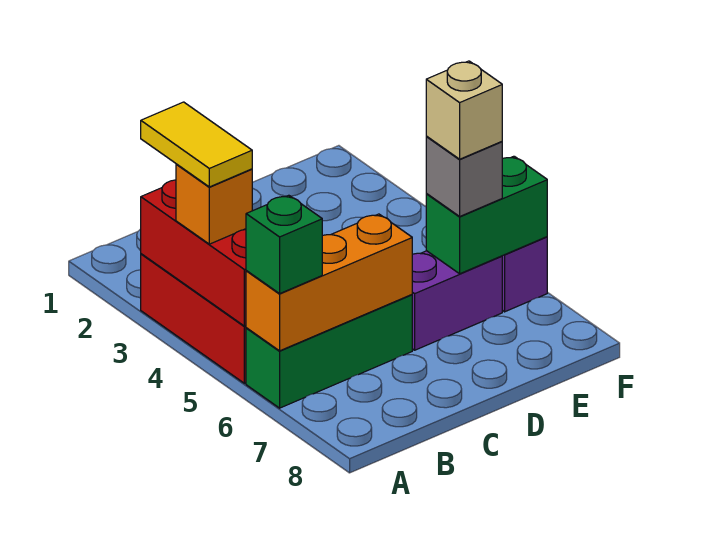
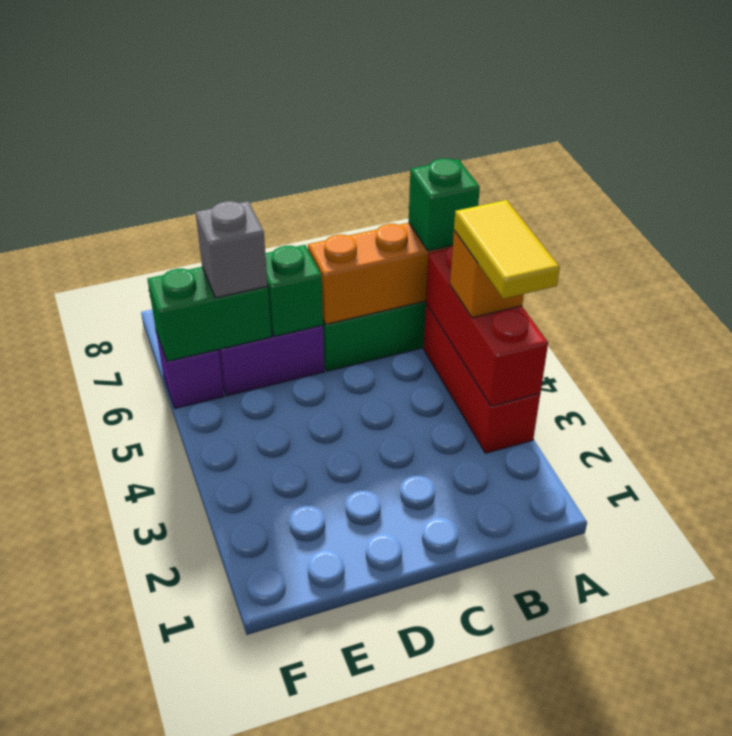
none -> green 1x1 brick [265,245,323,336]
tan 1x1 brick [426,61,502,159] -> none

